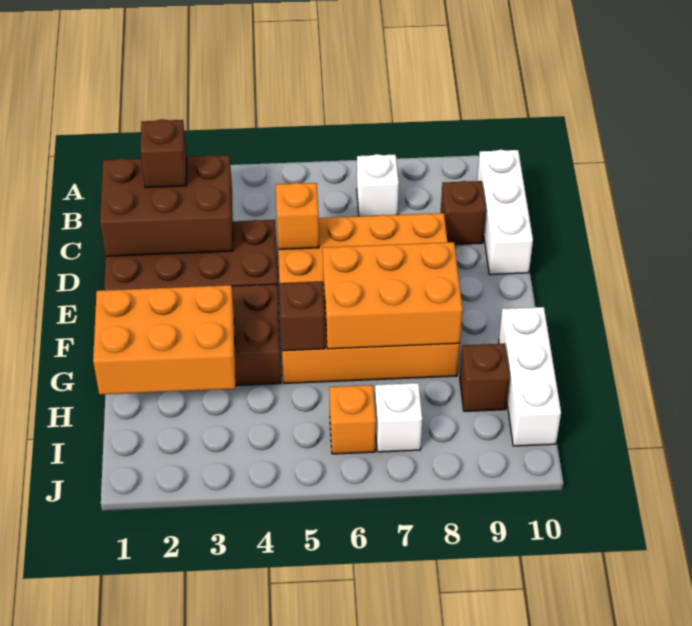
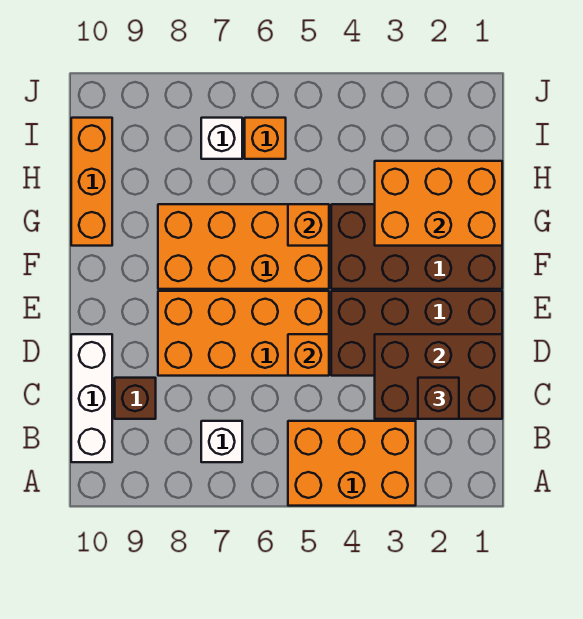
orange 2x3 brick [323,242,463,349] -> orange 2x3 brick moved to [288,421,416,506]
brown 1x1 brick [279,282,325,351] -> orange 1x1 brick [288,204,329,246]
white 1x3 brick [499,307,561,446] -> orange 1x3 brick [71,118,112,246]
brown 1x1 brick [460,343,510,411] -> none

